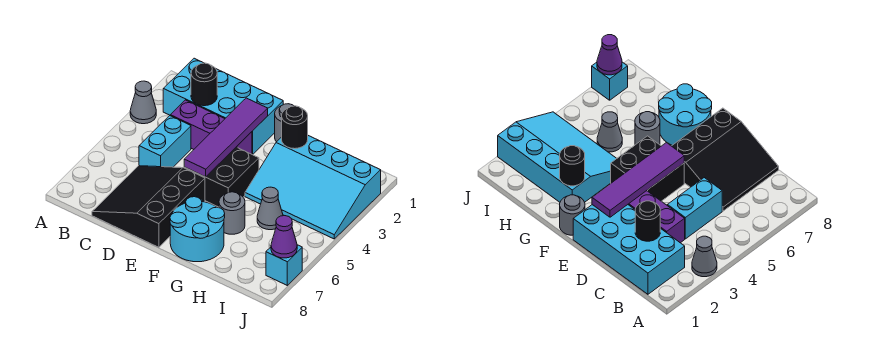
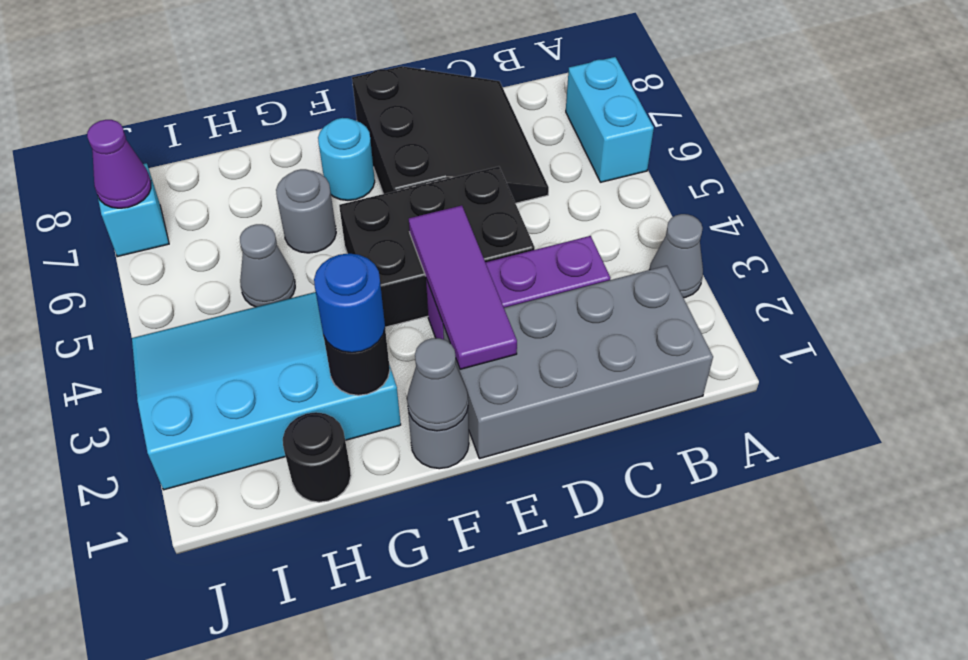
cyan 2x4 brick [163,58,283,155] -> grey 2x4 brick [443,266,713,459]
black 1x1 round brick [191,63,217,106] -> black 1x1 round brick moved to [283,412,351,502]
cyan 1x2 brick [139,116,191,167] -> cyan 1x2 brick moved to [566,57,654,182]
purple 1x4 tile [184,98,268,177] -> purple 1x3 tile [409,205,517,369]
black 2x2 brick [184,147,259,207] -> black 2x3 brick [339,167,535,327]
none -> grey 1x1 cone [407,338,468,431]
cyan 2x2 round brick [170,197,225,262] -> cyan 1x1 round brick [318,118,375,200]
none -> blue 1x1 round brick [314,253,385,353]

